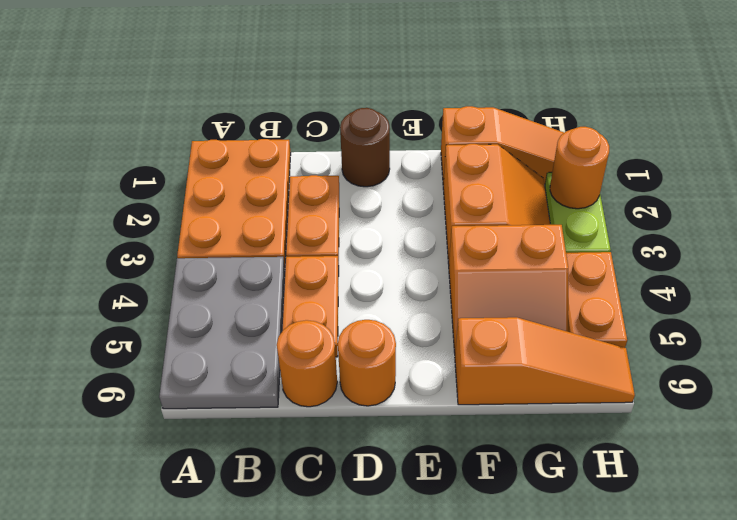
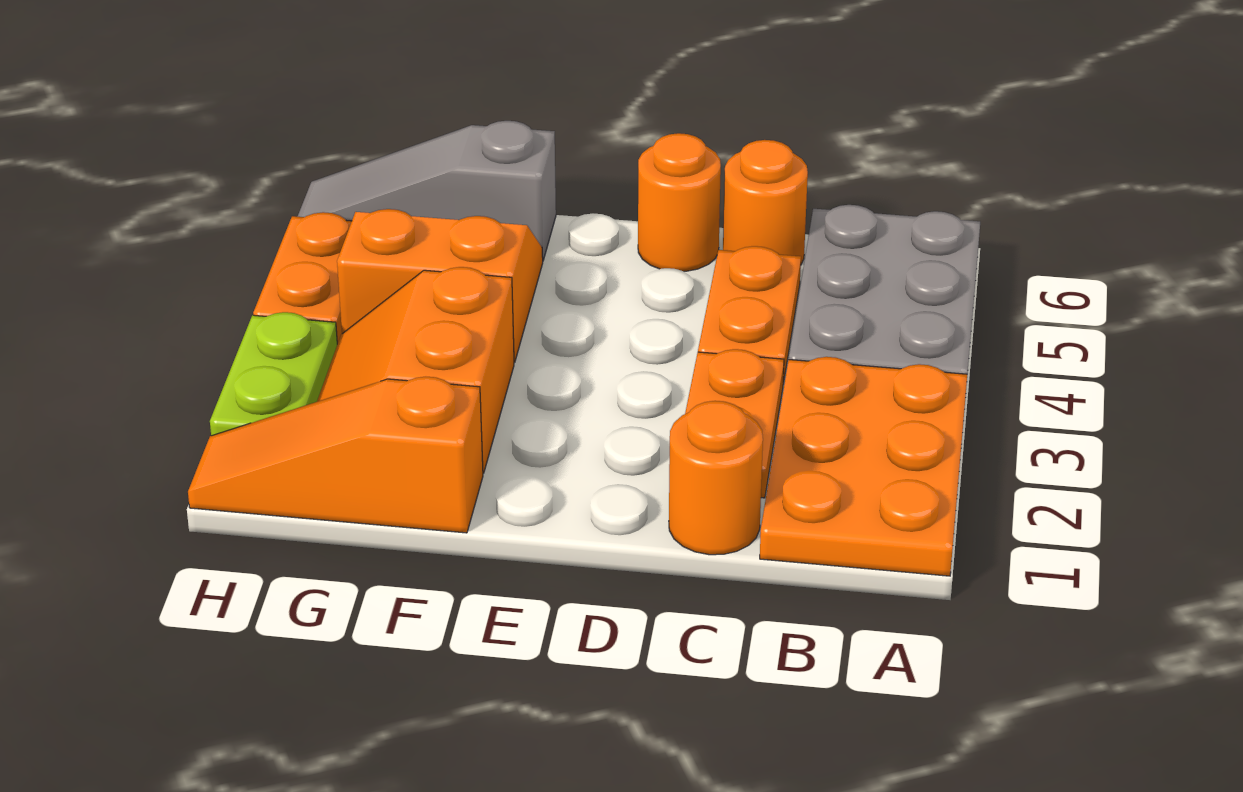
brown 1x1 round brick [340,108,390,187] -> none
orange 1x3 slope [455,317,635,405] -> grey 1x3 slope [297,121,556,260]
orange 1x1 round brick [550,127,609,209] -> orange 1x1 round brick moved to [669,401,763,555]

